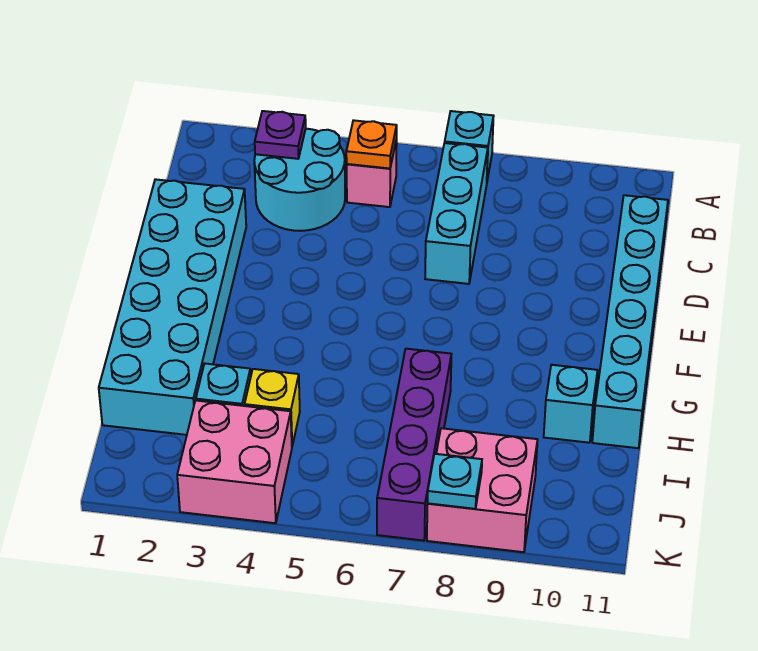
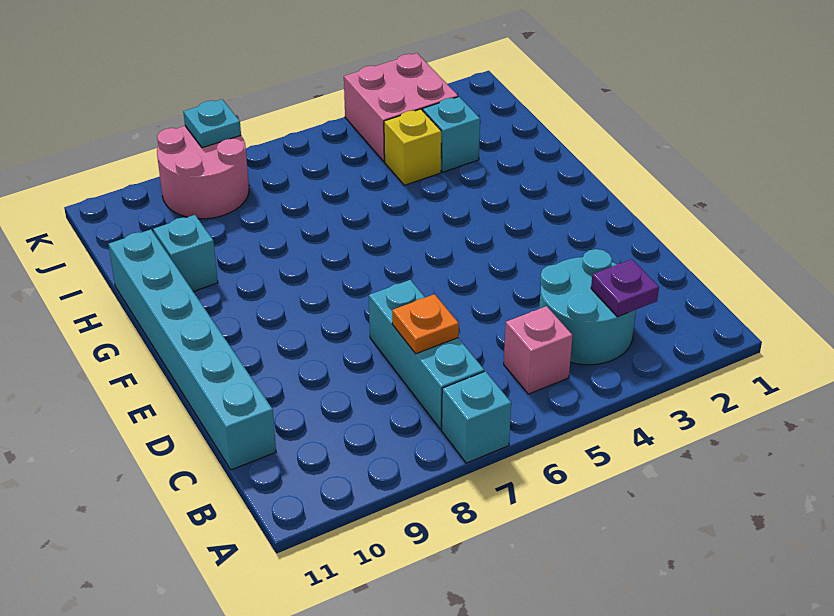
orange 1x1 plate [346,120,397,168] -> orange 1x1 plate moved to [392,294,459,354]
cyan 2x6 brick [99,179,246,435] -> none
purple 1x4 brick [377,349,451,541] -> none
pink 2x2 brick [427,428,538,552] -> pink 2x2 round brick [157,126,249,219]

